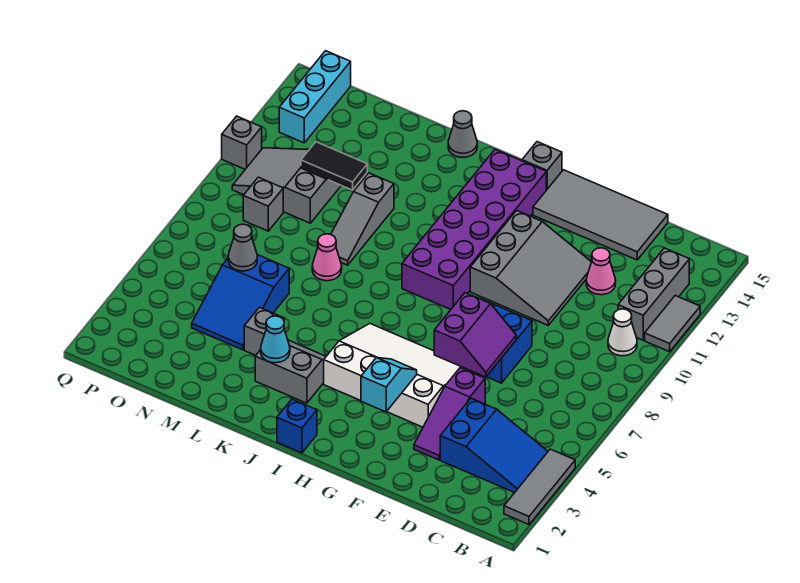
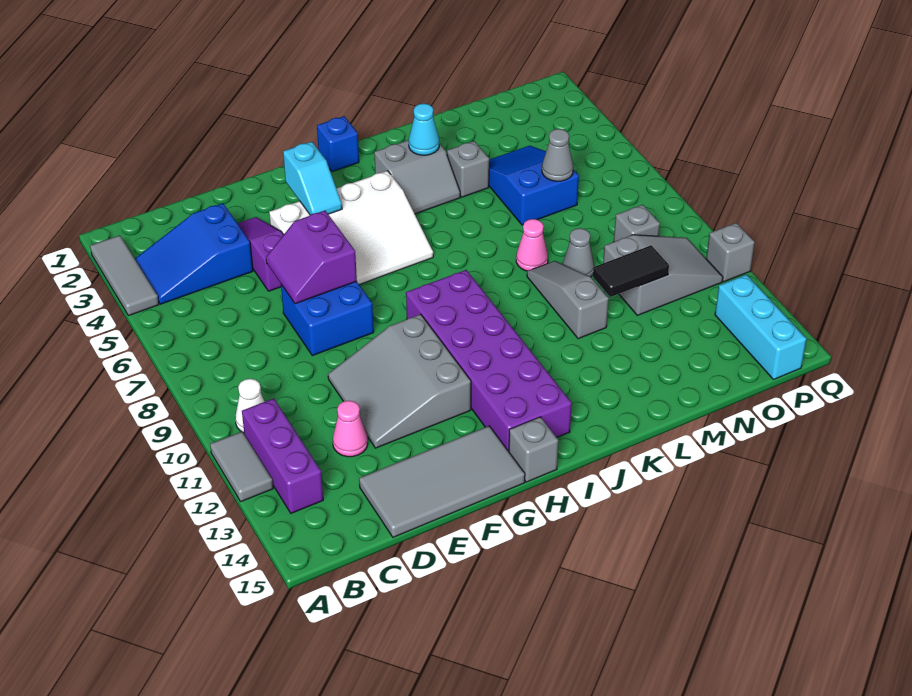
grey 1x3 brick [618,248,689,340] -> purple 1x3 brick [242,399,323,513]
grey 1x1 cone [448,111,477,157] -> grey 1x1 cone moved to [562,228,594,277]

